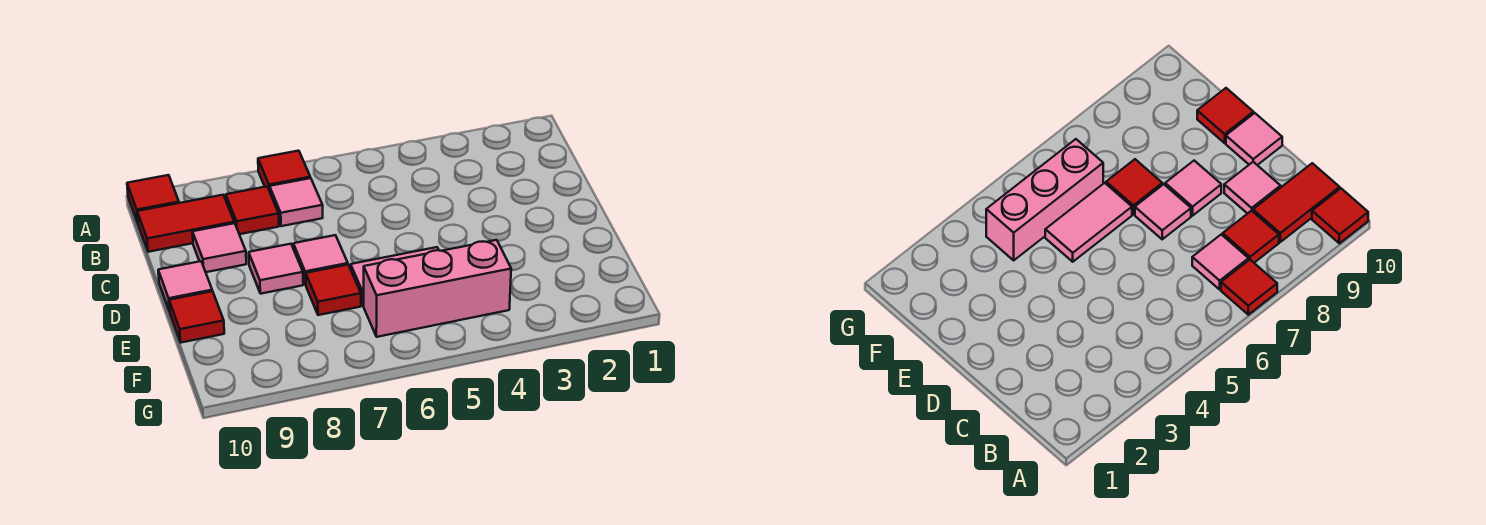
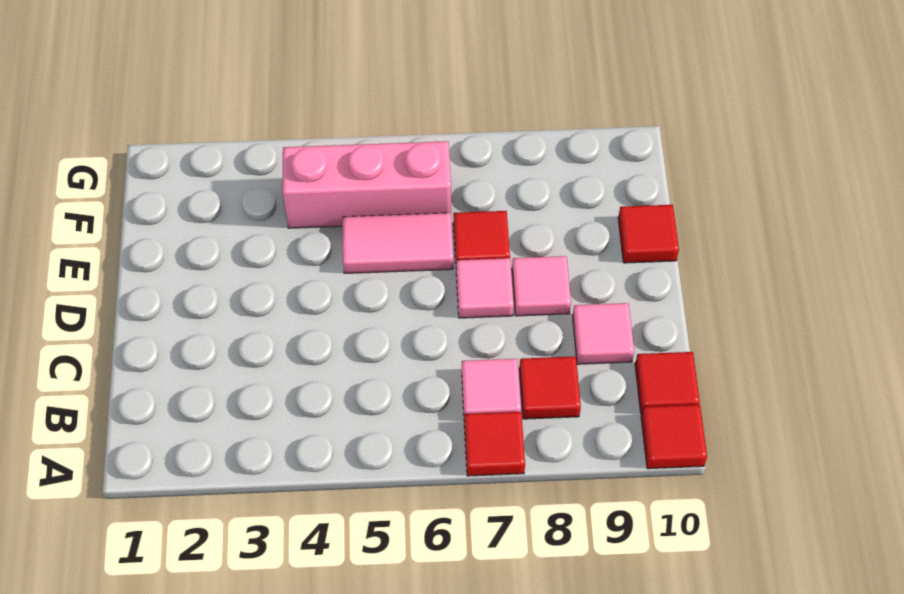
red 1x2 tile [137,195,234,252] -> red 1x1 tile [635,352,700,414]
pink 1x1 tile [158,261,212,311] -> none

